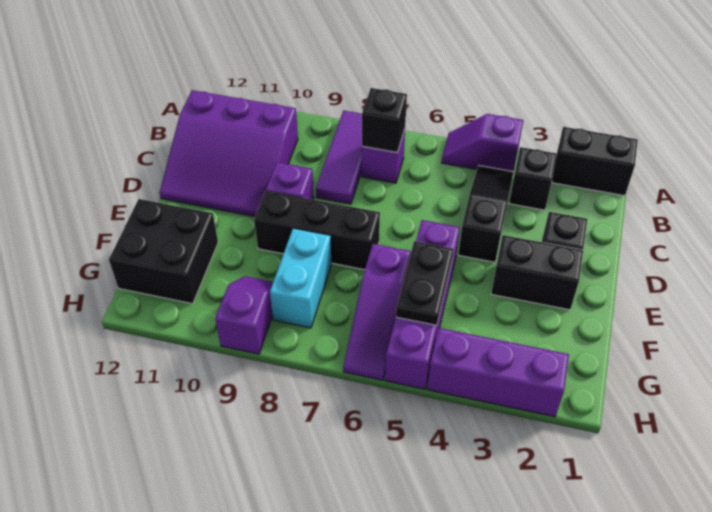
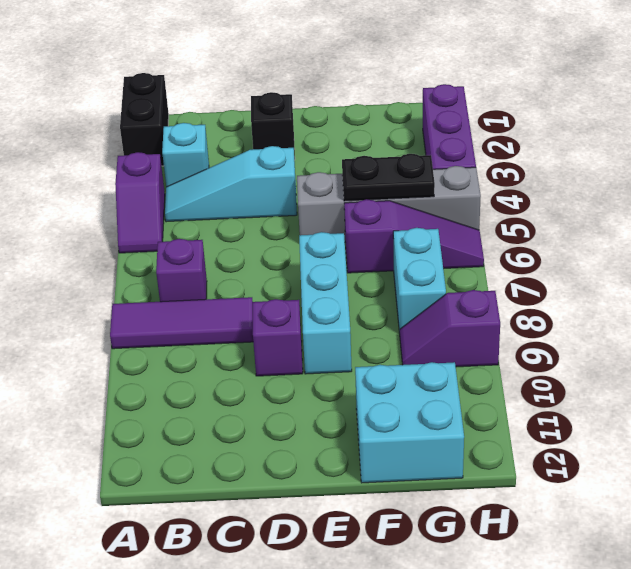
black 1x1 brick [509,147,557,210] -> cyan 1x1 brick [162,123,209,187]
black 1x3 slope [458,166,513,262] -> cyan 1x3 slope [165,146,297,222]
black 1x1 brick [362,88,407,153] -> none
purple 3x3 slope [160,90,298,217] -> none
black 1x2 brick [491,235,583,310] -> none
purple 1x4 brick [385,220,460,389] -> grey 1x4 brick [297,166,481,240]
black 1x3 brick [254,191,380,270] -> cyan 1x3 brick [299,232,352,374]
cyan 1x2 brick [270,229,332,328] -> cyan 1x2 brick turned to [393,228,446,333]
black 2x2 brick [109,199,218,304] -> cyan 2x2 brick [355,362,464,483]

